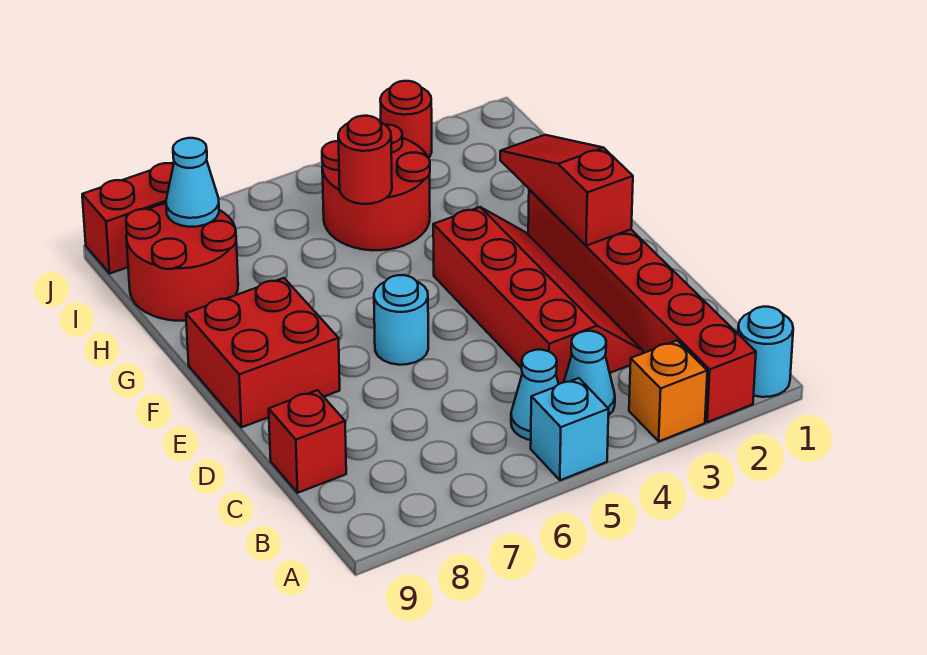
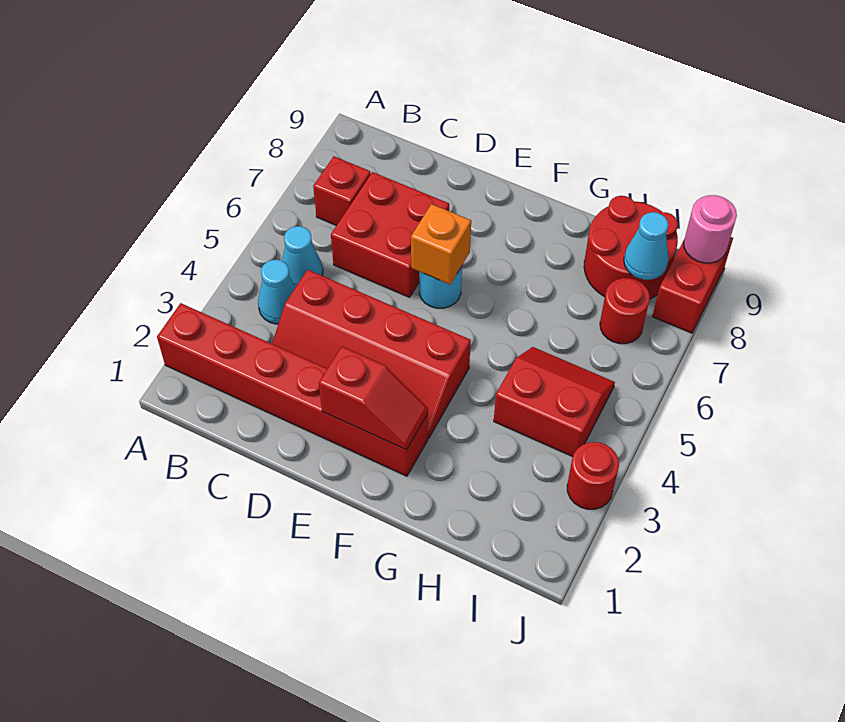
cyan 1x1 round brick [738,307,793,397] -> none
orange 1x1 brick [629,341,707,441] -> orange 1x1 brick moved to [411,204,471,284]
cyan 1x1 brick [531,378,609,480] -> none
red 1x1 brick [269,390,346,493] -> red 1x1 brick moved to [313,156,371,226]
red 1x3 slope [500,135,633,246] -> red 1x2 slope [319,347,428,450]
red 2x2 brick [186,278,340,427] -> red 2x2 brick moved to [331,172,449,297]
red 2x2 round brick [322,125,430,250] -> red 2x2 slope [494,347,615,457]
red 1x1 round brick [338,116,392,204] -> red 1x1 round brick moved to [600,278,650,344]
none -> pink 1x1 round brick [684,195,737,263]

